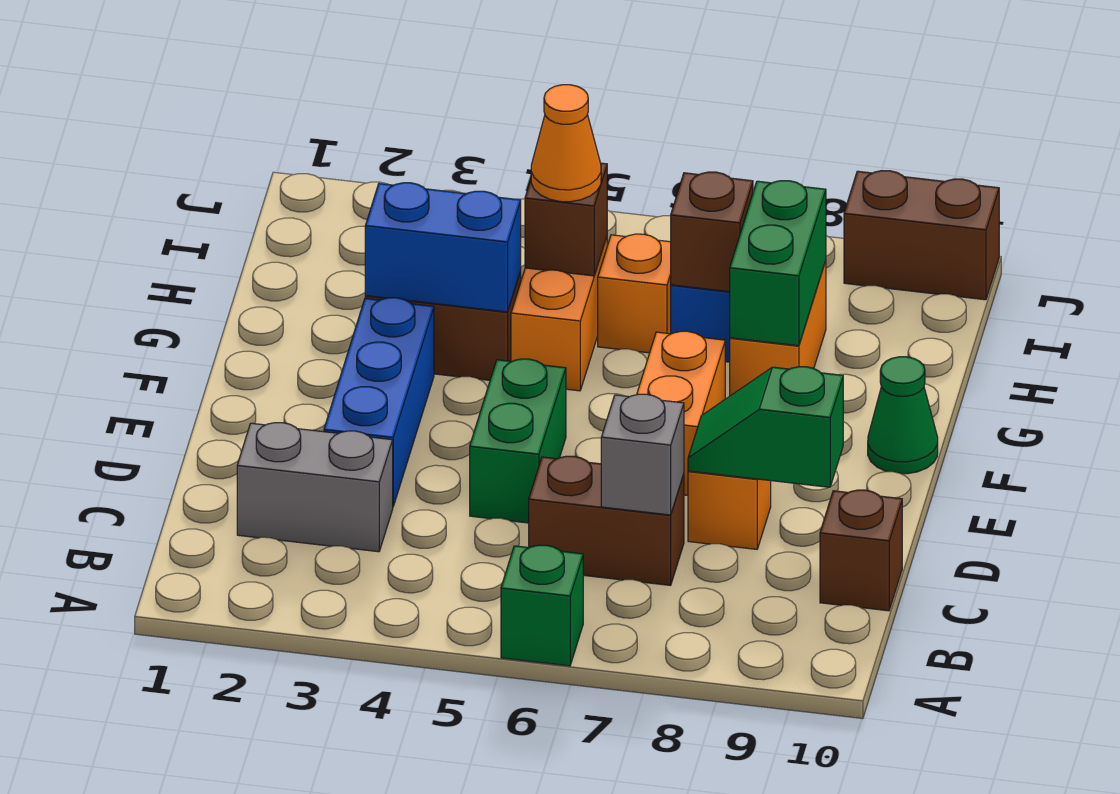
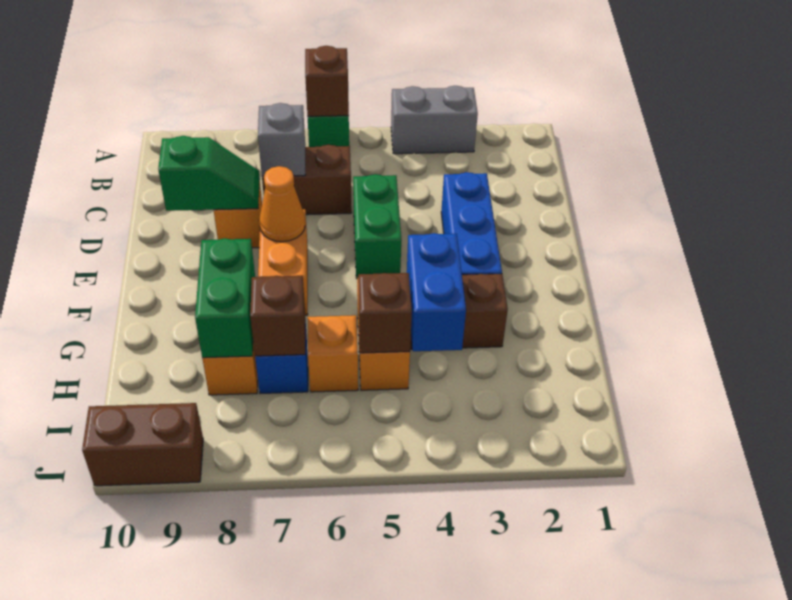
grey 1x2 brick [237,423,393,552] -> grey 1x2 brick moved to [391,86,478,154]
brown 1x1 brick [820,490,902,611] -> brown 1x1 brick moved to [305,46,349,116]
green 1x1 cone [868,357,938,474] -> none
blue 1x2 brick [365,183,521,312] -> blue 1x2 brick turned to [407,233,466,351]
orange 1x1 cone [531,85,601,202] -> orange 1x1 cone moved to [259,166,305,242]

